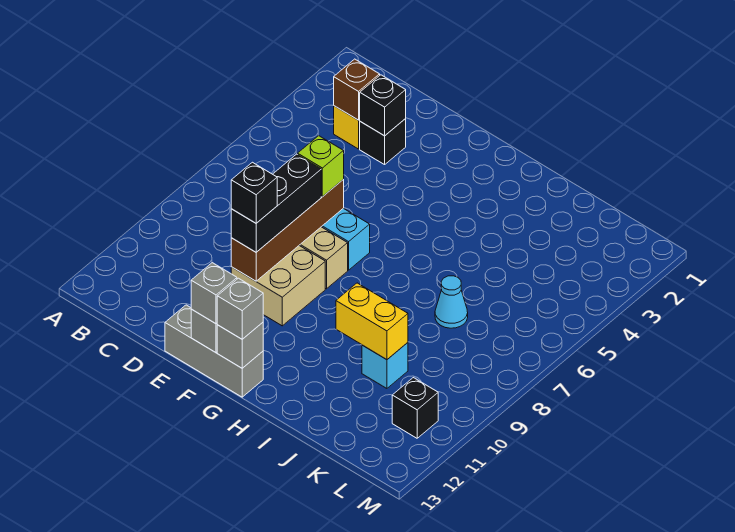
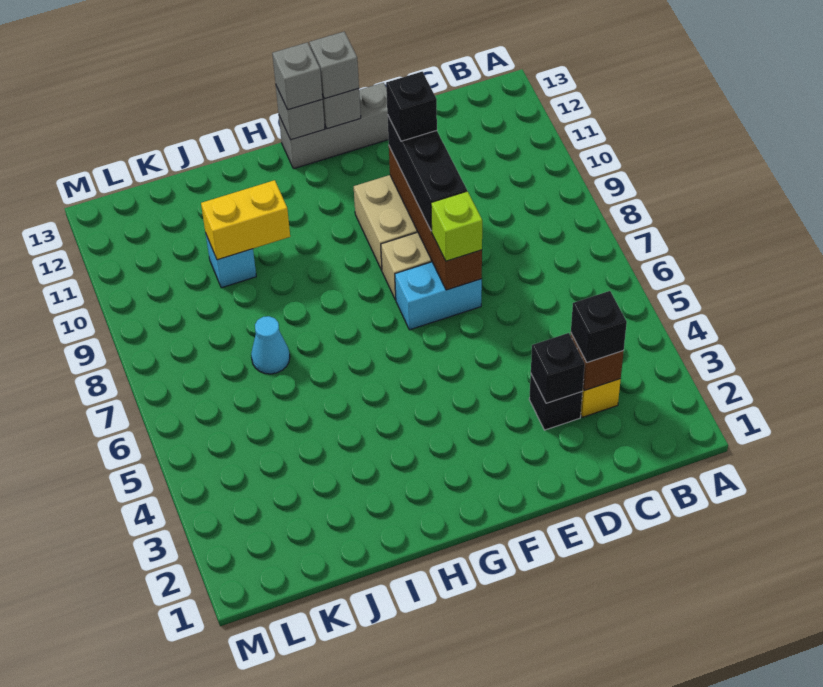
black 1x1 brick [392,378,438,438] -> black 1x1 brick moved to [571,291,627,363]

